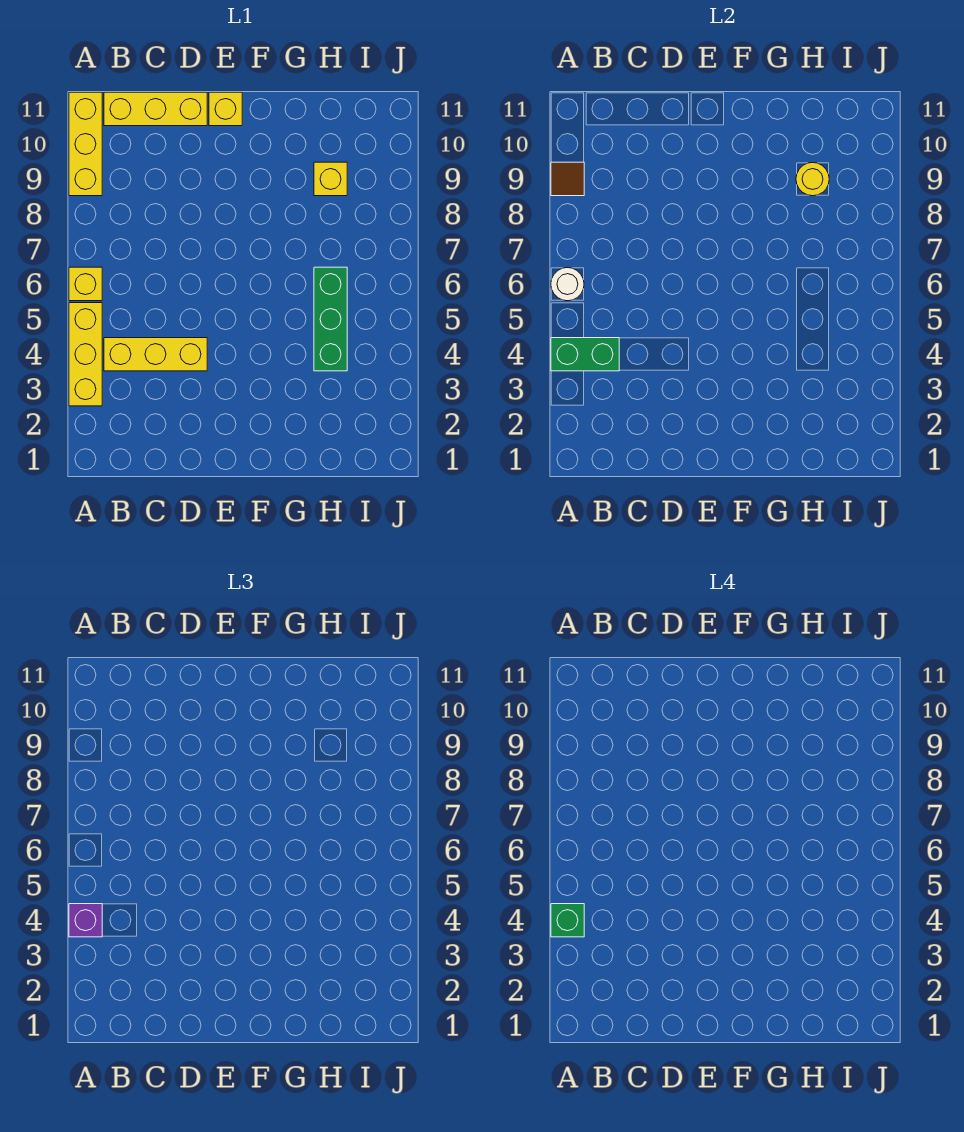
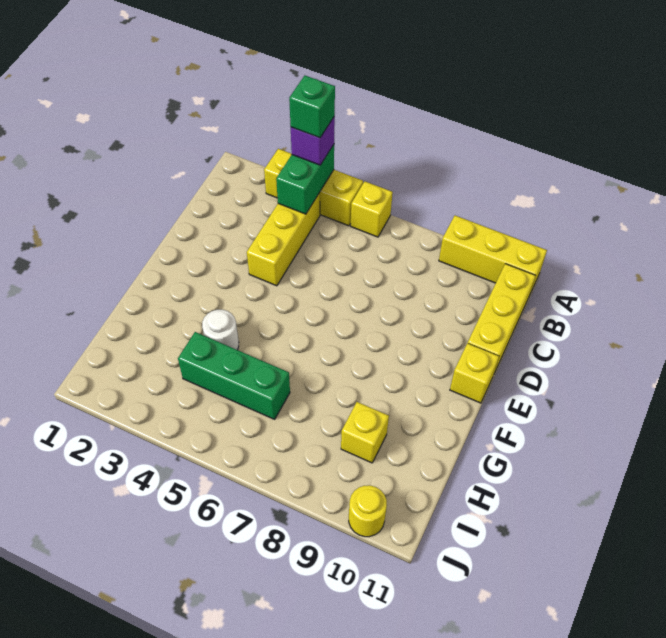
white 1x1 round brick [551,268,584,301] -> white 1x1 round brick moved to [202,310,239,350]
brown 1x1 tile [551,162,584,196] -> none
yellow 1x1 round brick [796,162,829,196] -> yellow 1x1 round brick moved to [349,485,387,537]

